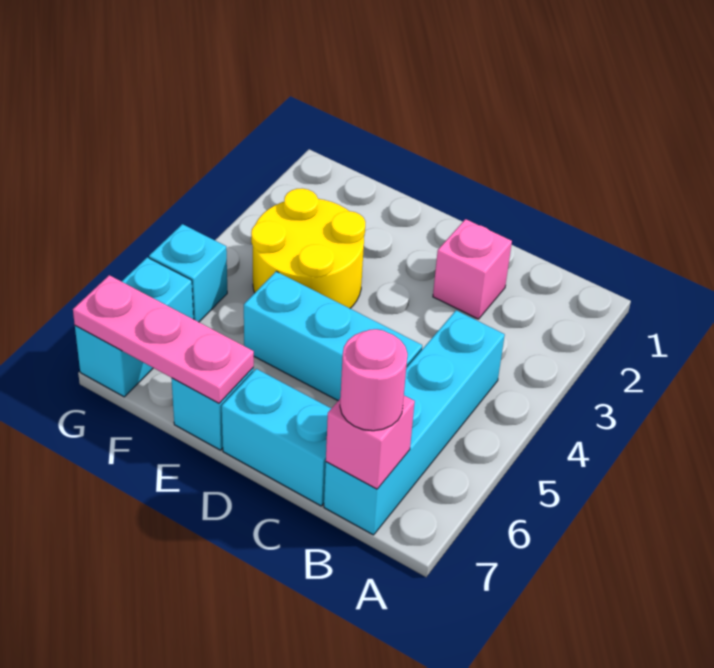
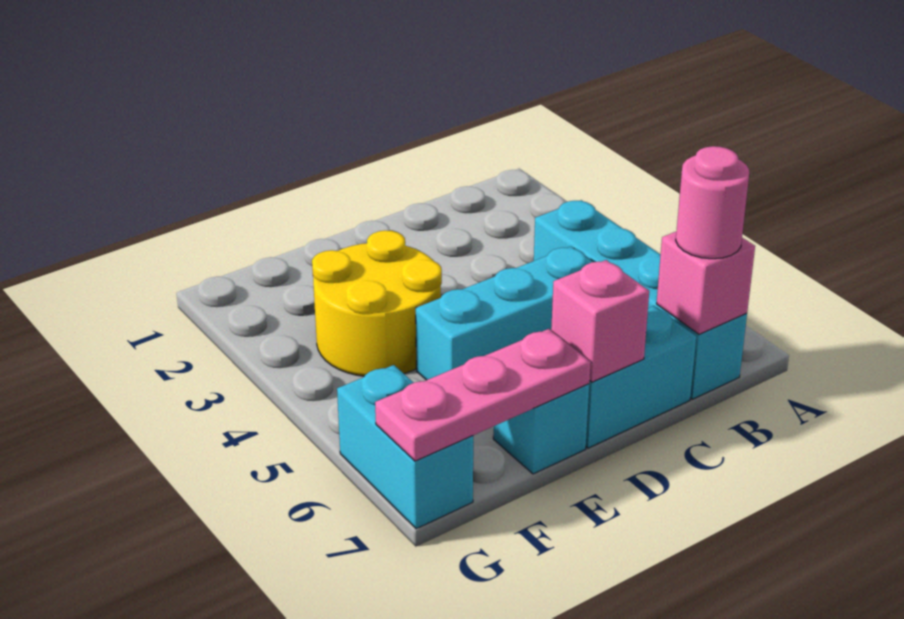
pink 1x1 brick [433,219,512,319] -> pink 1x1 brick moved to [551,260,649,382]
cyan 1x1 brick [149,224,227,322] -> none

